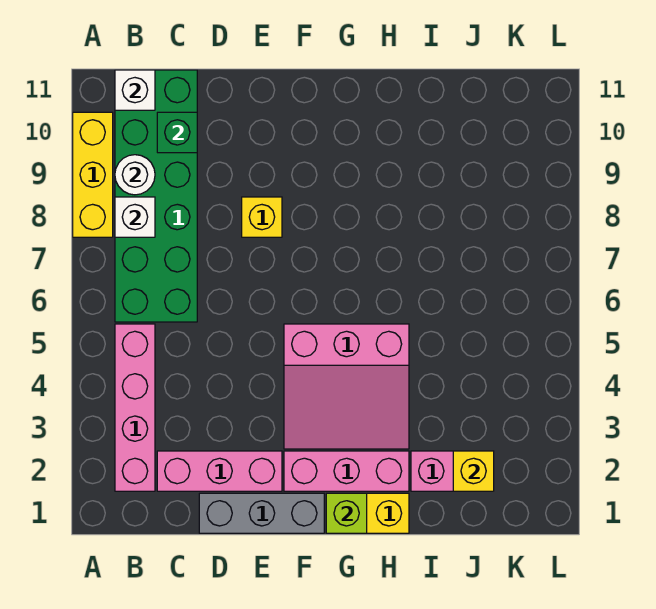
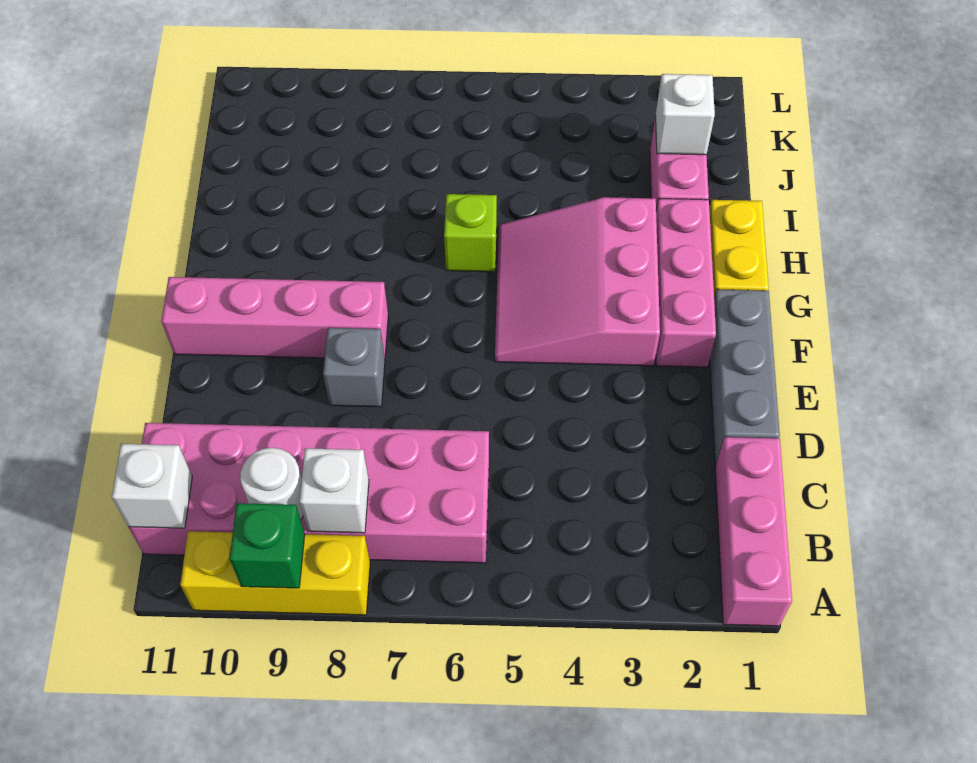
pink 1x4 brick [115,324,155,491] -> pink 1x4 brick moved to [161,277,388,358]
green 2x6 brick [115,70,197,322] -> pink 2x6 brick [129,423,489,563]
pink 1x3 brick [157,451,282,491] -> pink 1x3 brick moved to [715,437,792,626]
green 1x1 brick [157,112,197,153] -> green 1x1 brick moved to [230,503,305,588]
yellow 1x1 brick [242,197,282,237] -> grey 1x1 brick [323,328,385,407]
pink 3x3 slope [284,324,409,449] -> pink 3x3 slope turned to [495,197,660,366]
lime 1x1 brick [326,493,367,533] -> lime 1x1 brick moved to [444,194,497,272]
yellow 1x1 brick [453,451,494,491] -> white 1x1 brick [656,74,715,155]

